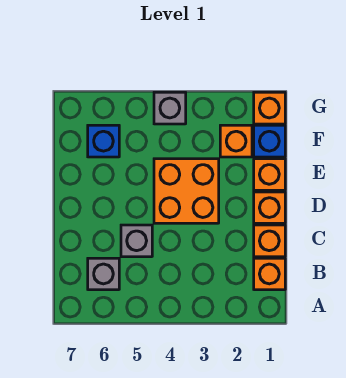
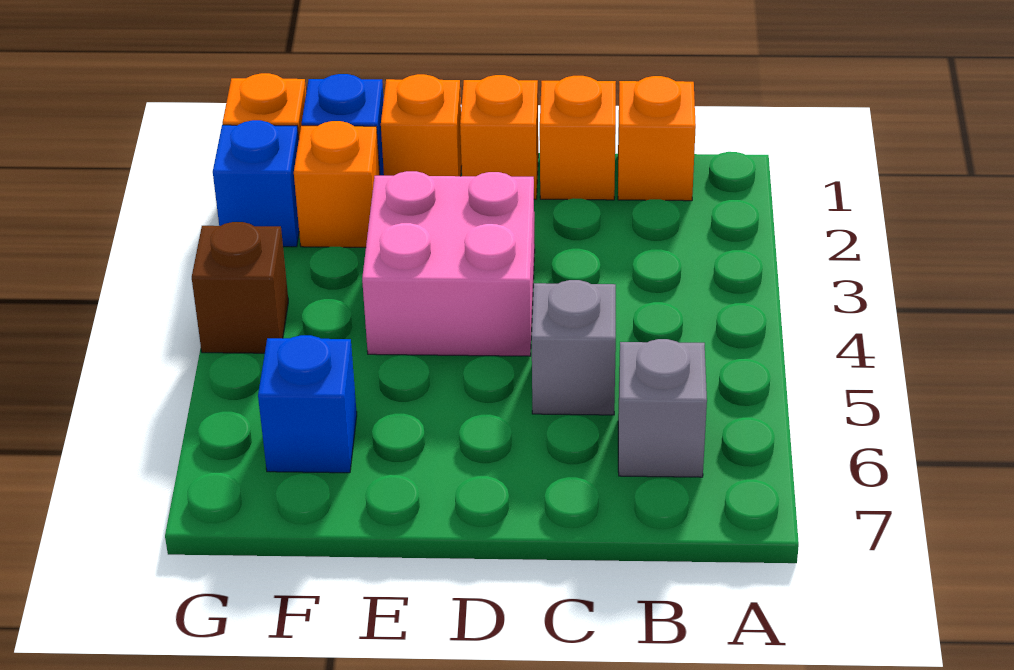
orange 2x2 brick [154,159,219,223] -> pink 2x2 brick [362,171,535,356]
none -> blue 1x1 brick [213,120,299,247]
grey 1x1 brick [154,92,186,124] -> brown 1x1 brick [192,222,288,353]

